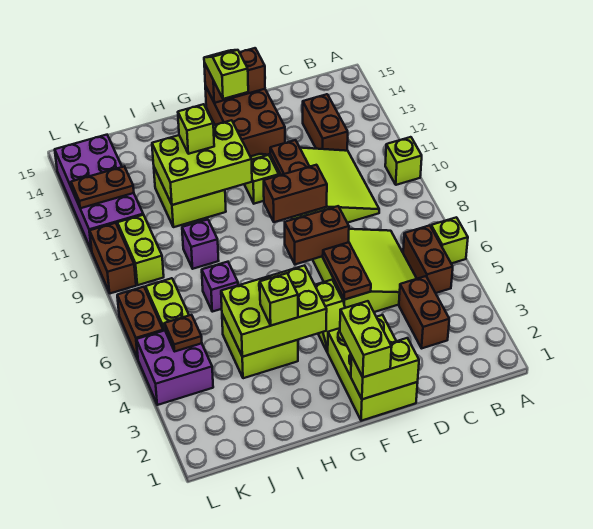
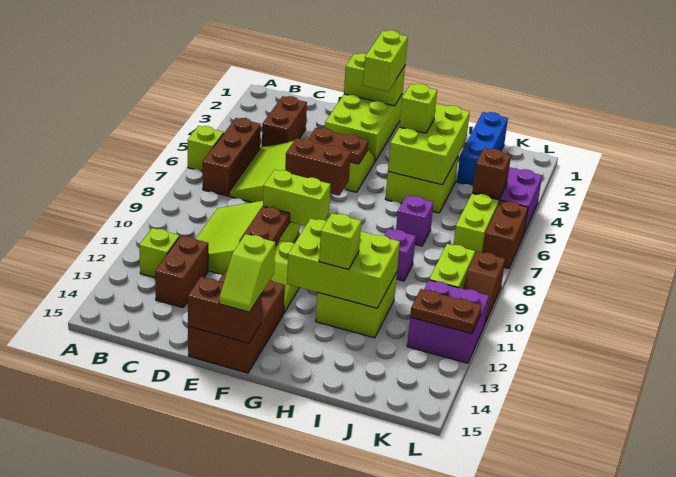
lime 1x1 brick [385,137,422,185] -> lime 1x1 brick moved to [139,228,179,278]
brown 1x2 brick [403,225,453,293] -> brown 1x3 brick [203,118,261,196]
brown 1x2 plate [322,242,371,300] -> brown 1x2 plate turned to [308,128,368,164]
brown 1x2 brick [264,165,327,222] -> lime 1x2 brick [263,170,331,226]
lime 2x3 brick [221,265,327,357] -> lime 2x3 brick turned to [388,104,470,185]
none -> blue 1x3 brick [457,112,508,186]
brown 1x1 plate [165,315,202,351] -> brown 1x1 brick [472,149,511,199]
purple 2x4 brick [55,135,143,251] -> purple 2x2 brick [407,280,489,363]
brown 1x2 brick [90,223,136,293] -> brown 1x2 slope [463,252,505,323]

